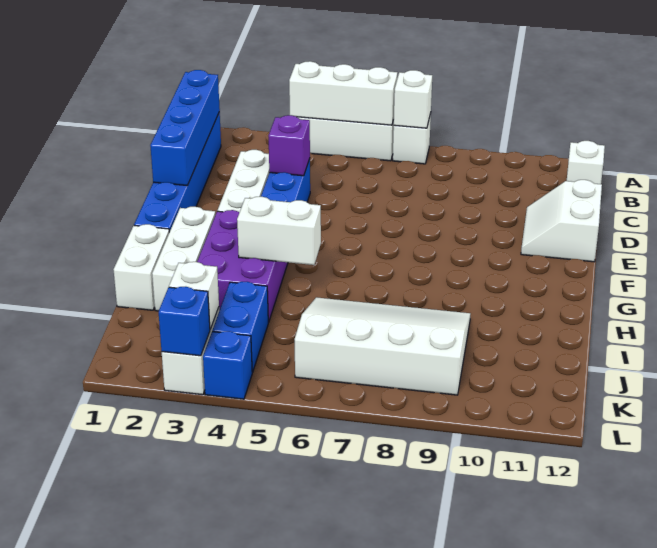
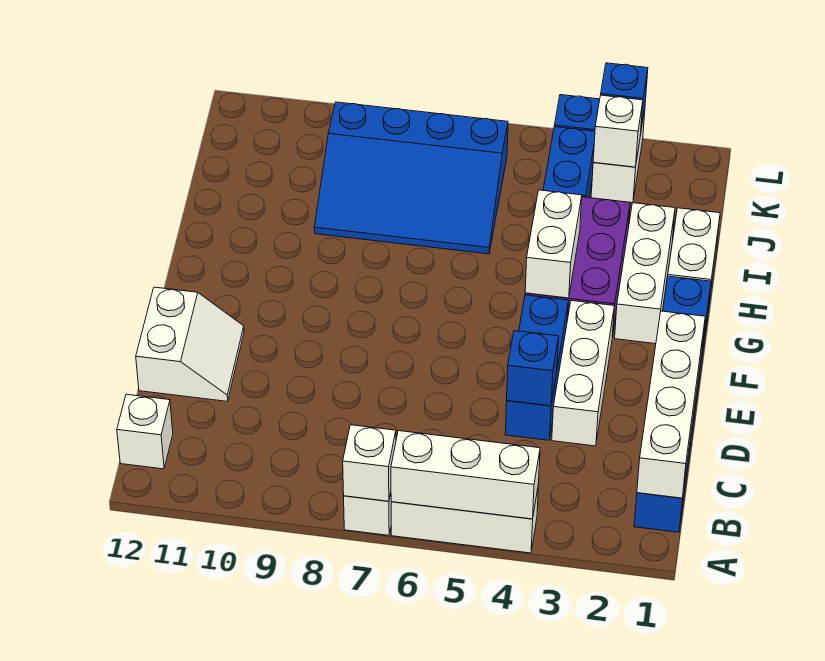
blue 1x4 brick [150,70,220,186] -> white 1x4 brick [637,311,705,498]
purple 1x1 brick [268,115,310,176] -> blue 1x1 brick [507,331,559,406]
white 1x2 brick [237,197,321,265] -> white 1x2 brick turned to [525,190,582,298]
white 3x4 slope [295,297,471,395] -> blue 3x4 slope [314,102,508,254]

